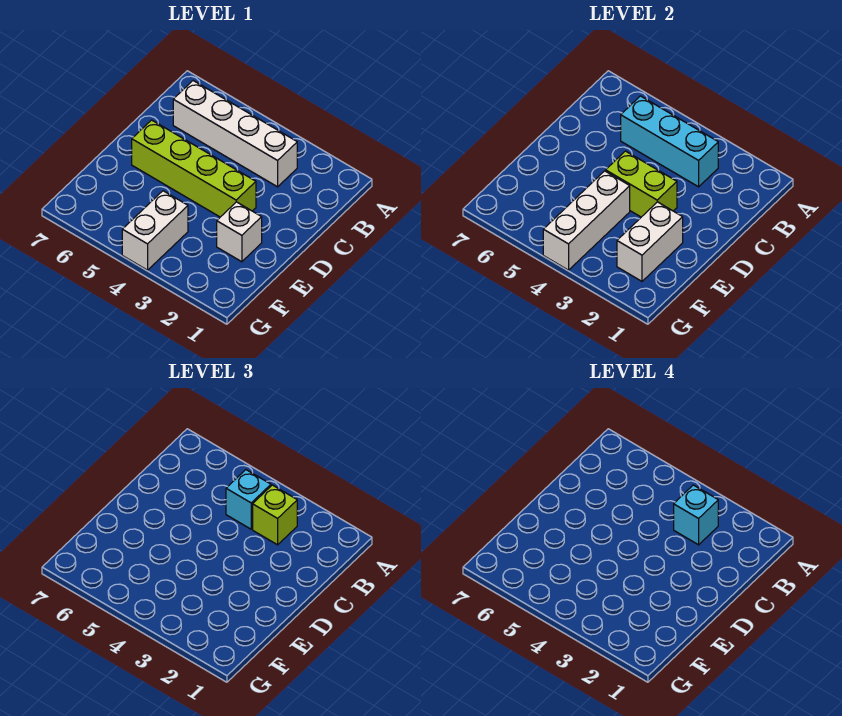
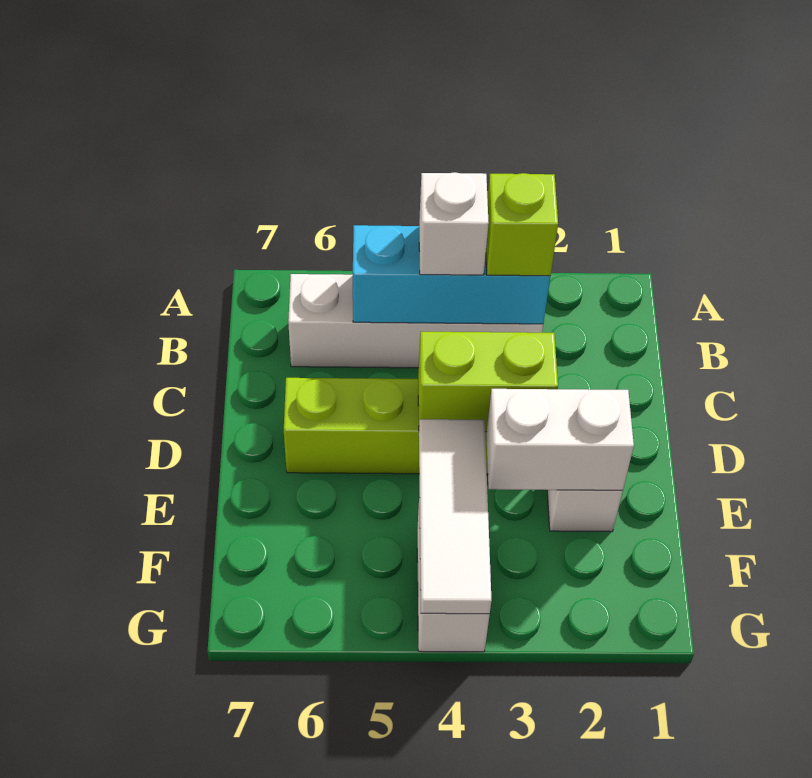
cyan 1x1 brick [674,485,718,545] -> none
cyan 1x1 brick [226,470,271,529] -> white 1x1 brick [419,172,489,275]
white 1x2 brick [617,202,683,281] -> white 1x2 brick turned to [486,389,634,491]
white 1x3 brick [543,171,630,270] -> white 1x3 tile [419,419,492,614]

